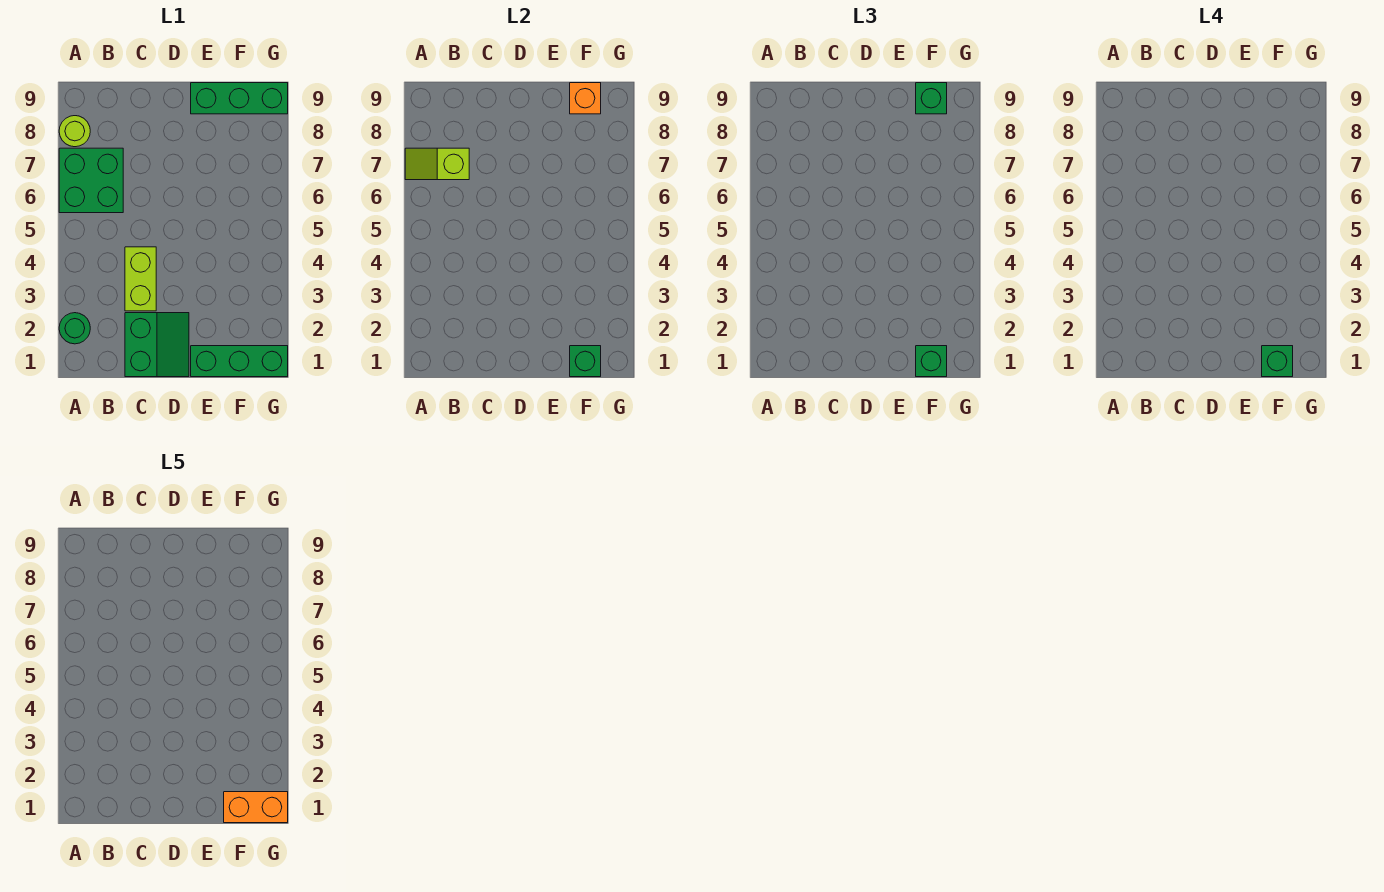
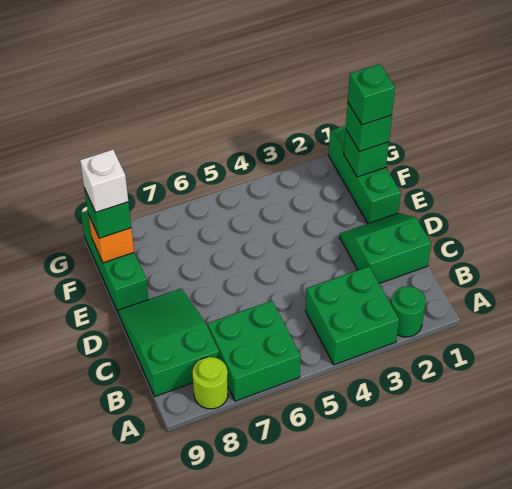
none -> green 2x2 brick [305,267,399,365]
lime 1x2 slope [405,148,469,180] -> none
none -> green 2x3 slope [118,288,219,396]
lime 1x2 brick [125,247,156,311] -> none
orange 1x2 brick [224,792,288,823] -> none
none -> white 1x1 brick [80,150,128,212]

